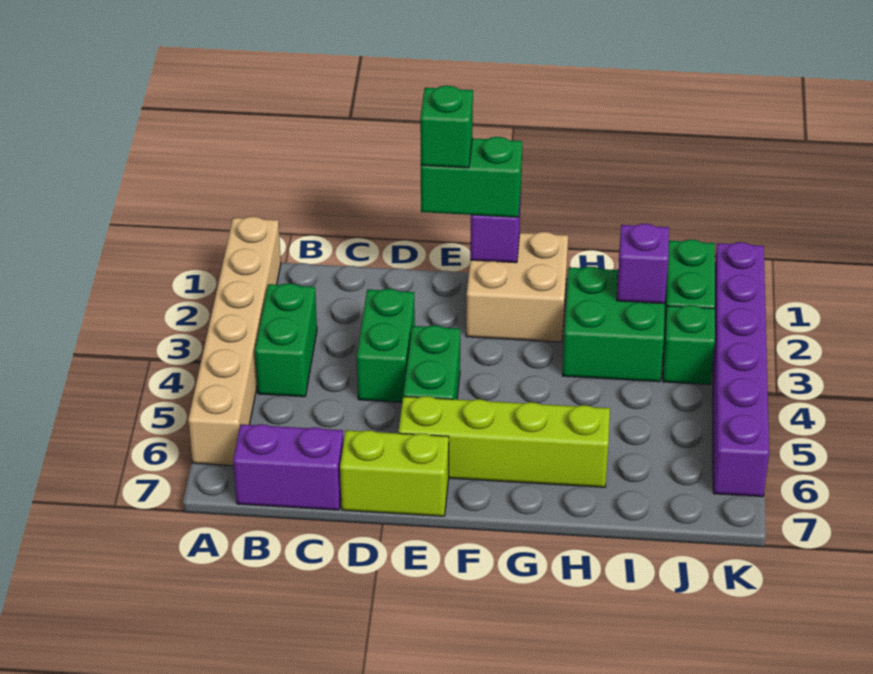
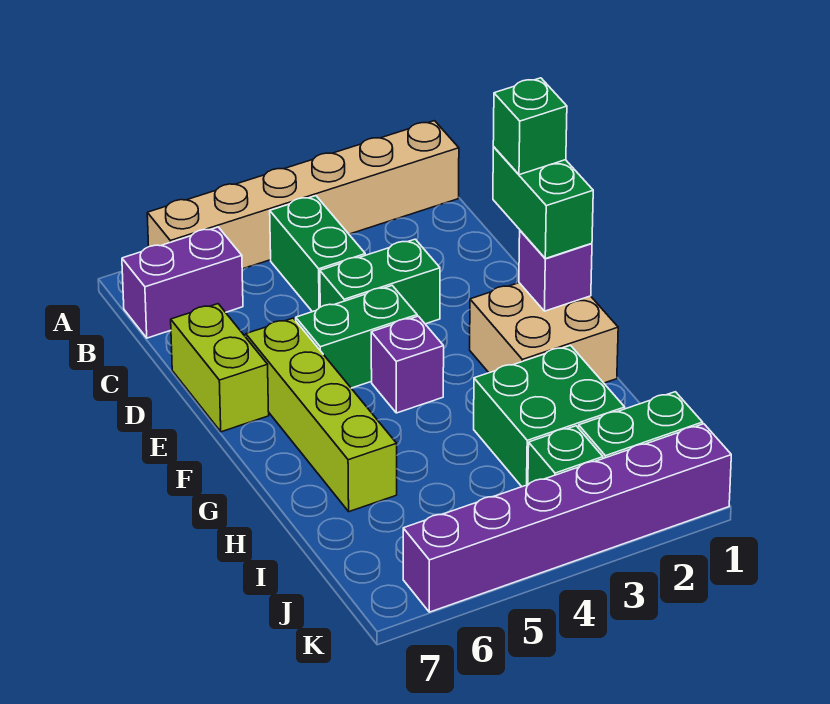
green 1x2 brick [255,283,317,397] -> green 1x2 brick turned to [270,196,365,312]
purple 1x2 brick [233,424,343,510] -> purple 1x2 brick turned to [122,227,243,338]
purple 1x1 brick [617,224,669,304] -> purple 1x1 brick moved to [371,316,444,413]

